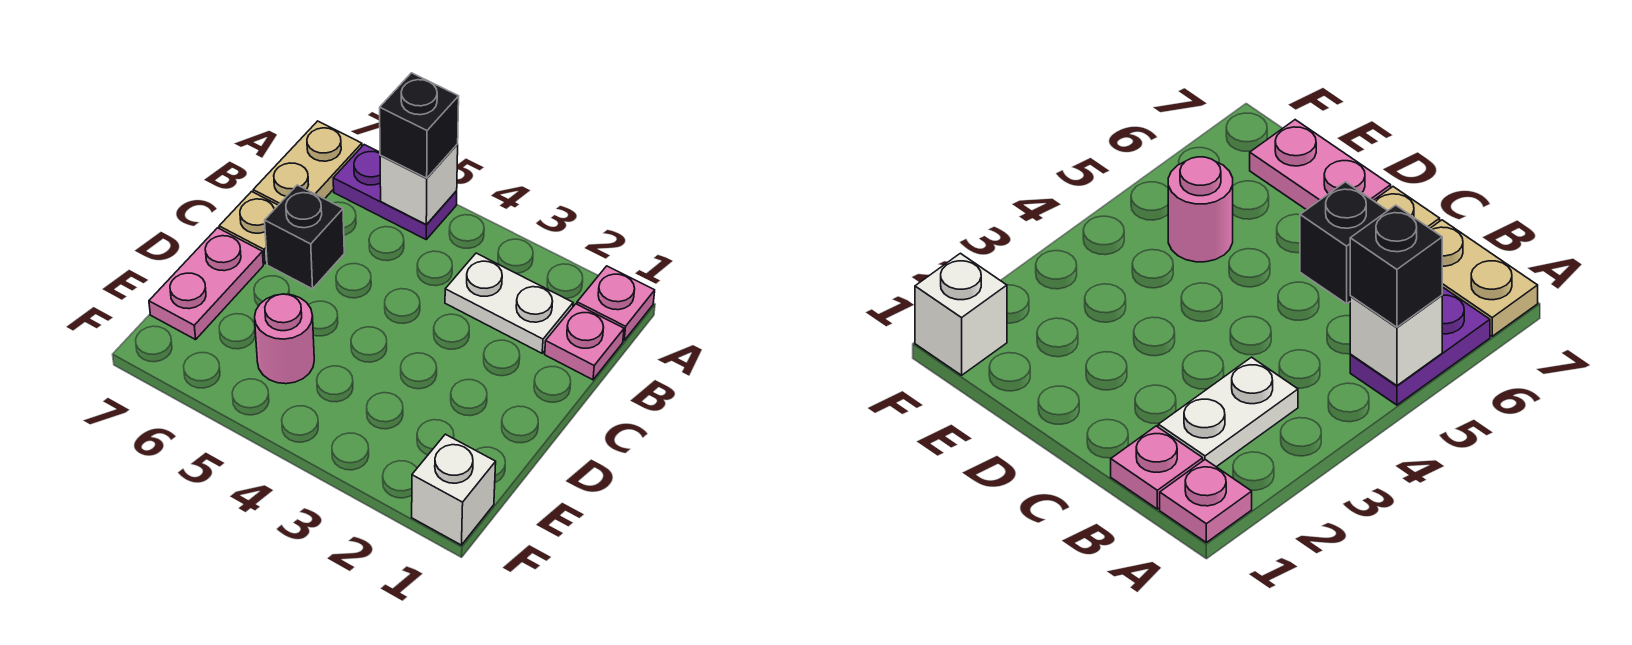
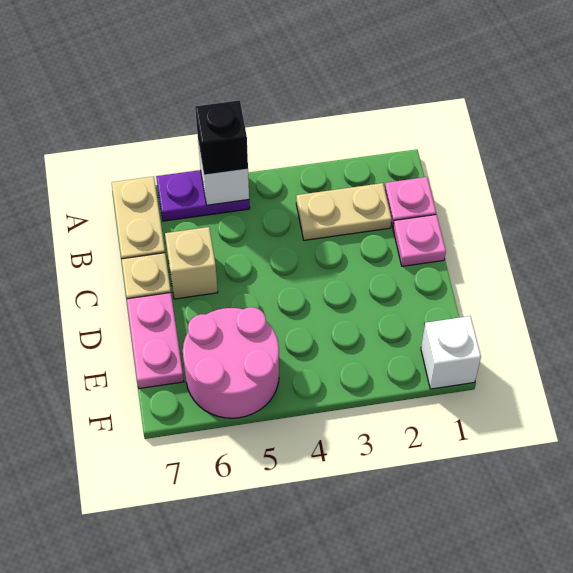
pink 1x1 plate [577,266,655,340] -> pink 1x1 plate moved to [393,215,446,266]
white 1x2 plate [445,253,573,353] -> tan 1x2 plate [296,183,392,240]
black 1x1 brick [265,185,344,289] -> tan 1x1 brick [165,227,218,299]
pink 1x1 round brick [255,294,314,384] -> pink 2x2 round brick [183,307,279,418]

